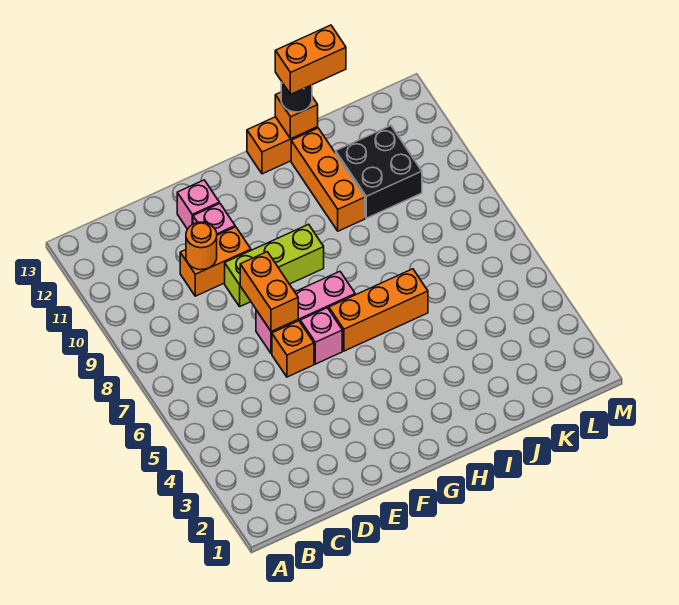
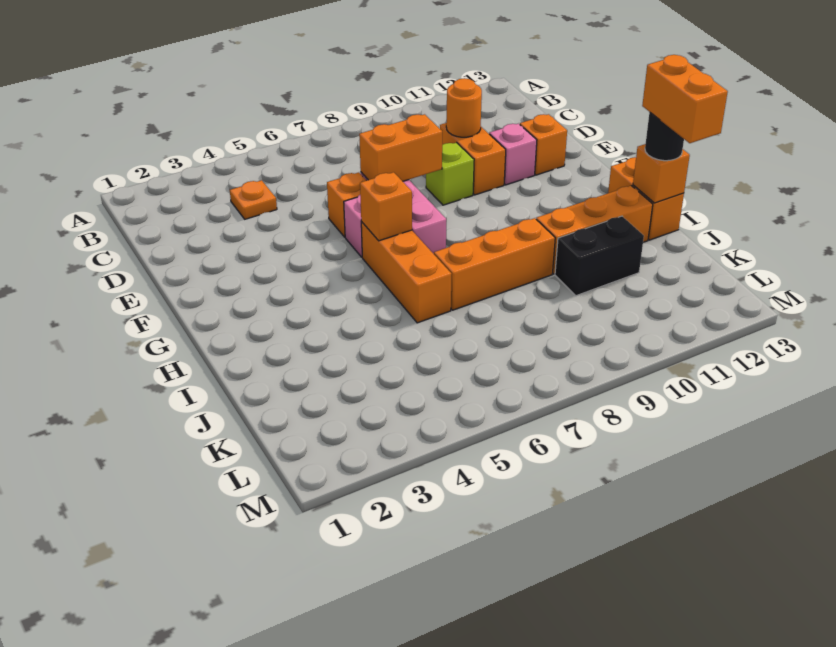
none -> orange 1x1 plate [230,180,277,219]
lime 1x3 brick [225,224,324,306] -> lime 1x1 brick [426,143,474,205]
pink 1x1 brick [177,180,219,229] -> orange 1x1 brick [520,114,567,175]
none -> orange 1x1 brick [360,172,412,241]
none -> orange 1x3 brick [434,218,555,310]
black 2x2 brick [336,126,422,218] -> black 1x2 brick [555,216,644,296]

